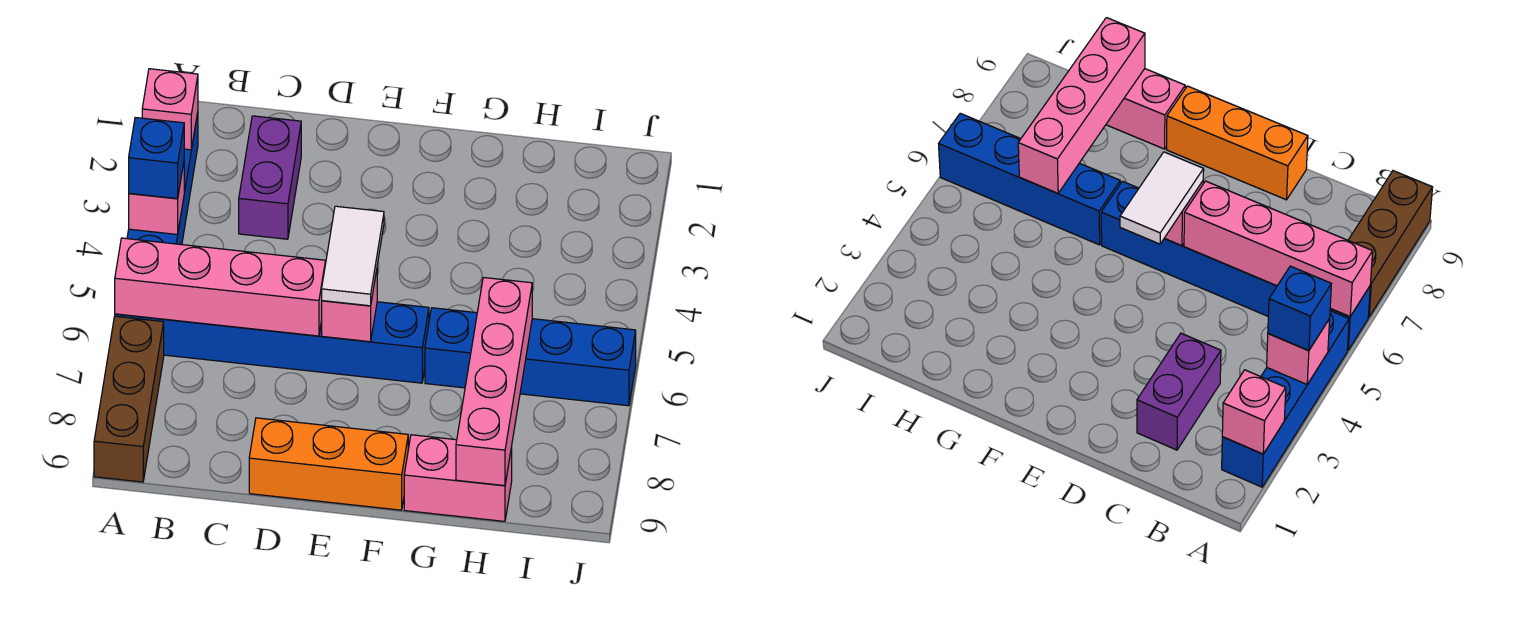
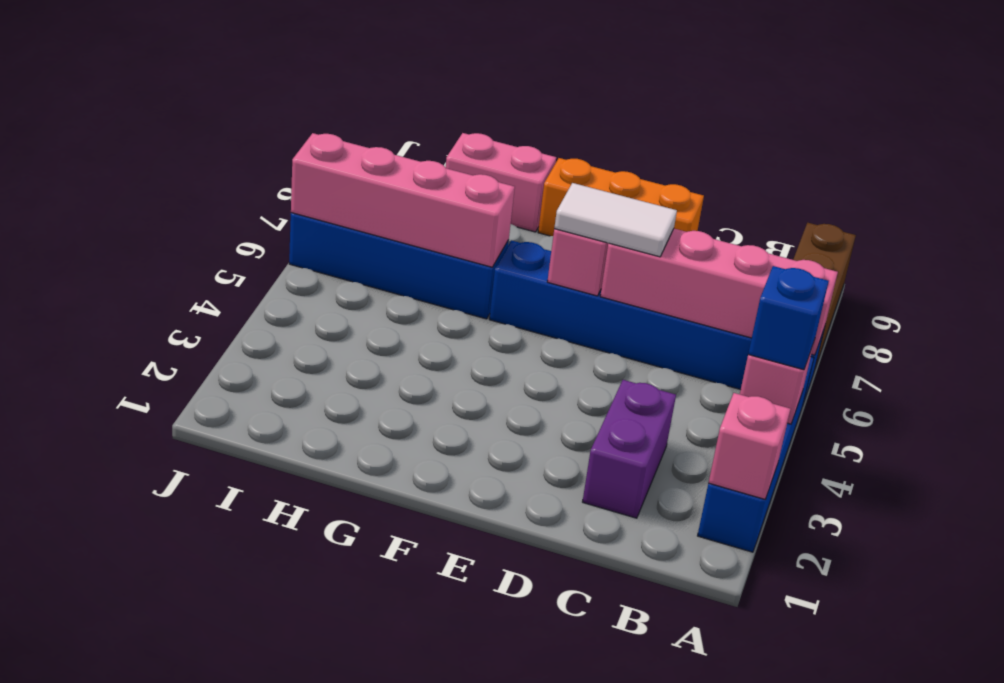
white 1x2 tile [322,206,384,306] -> white 1x2 tile turned to [554,183,677,257]
pink 1x4 brick [456,277,532,486] -> pink 1x4 brick turned to [291,133,515,267]

